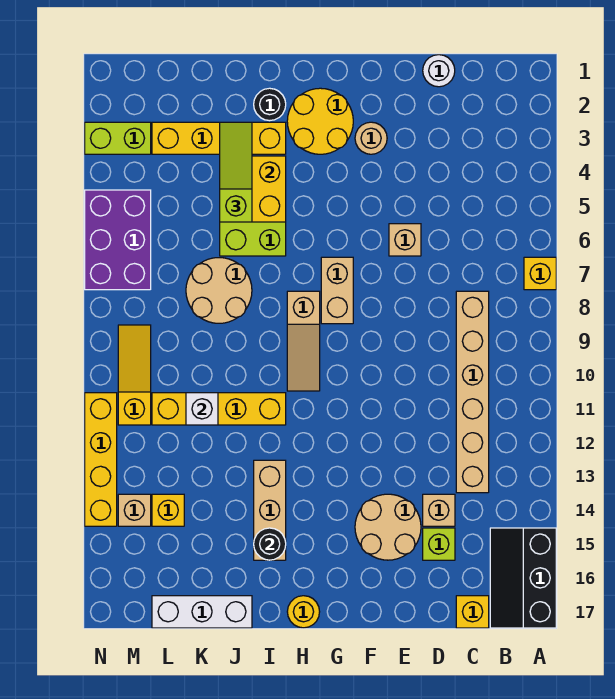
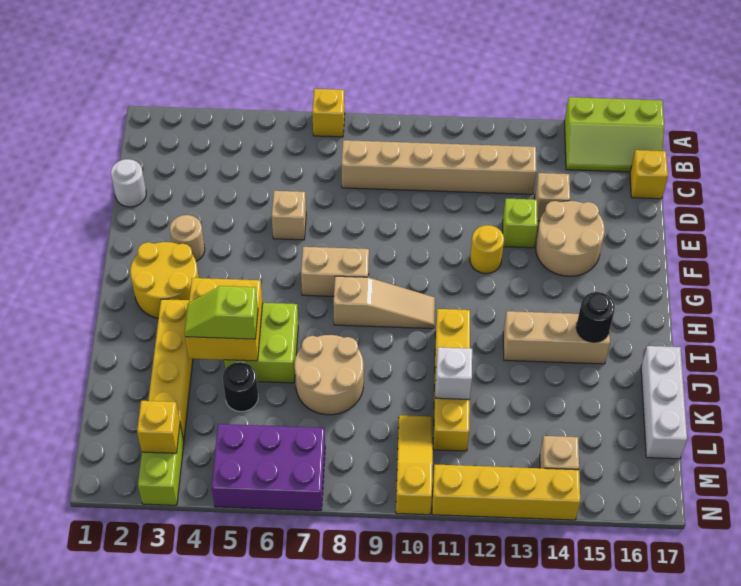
black 2x3 slope [490,528,556,628] -> lime 2x3 slope [564,97,664,172]
lime 1x1 brick [423,528,455,560] -> lime 1x1 brick moved to [503,199,538,248]
yellow 1x1 round brick [287,596,320,628] -> yellow 1x1 round brick moved to [470,225,504,274]
black 1x1 round brick [254,88,286,121] -> black 1x1 round brick moved to [223,362,258,412]
lime 1x3 slope [220,122,252,222] -> lime 1x2 slope [184,286,258,339]
yellow 1x1 brick [152,494,184,526] -> yellow 1x1 brick moved to [137,401,180,453]
yellow 1x3 slope [118,325,151,425] -> yellow 1x3 slope turned to [396,415,433,515]

